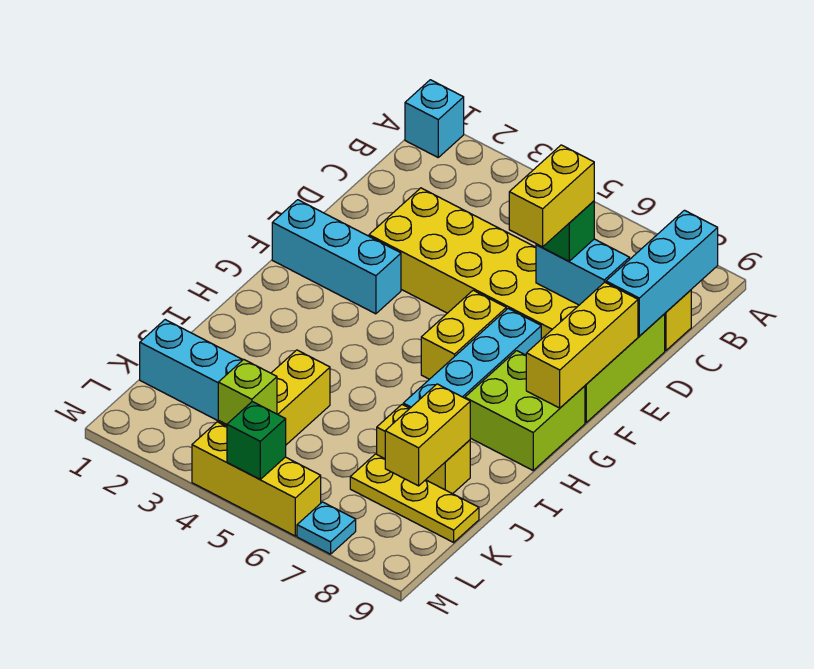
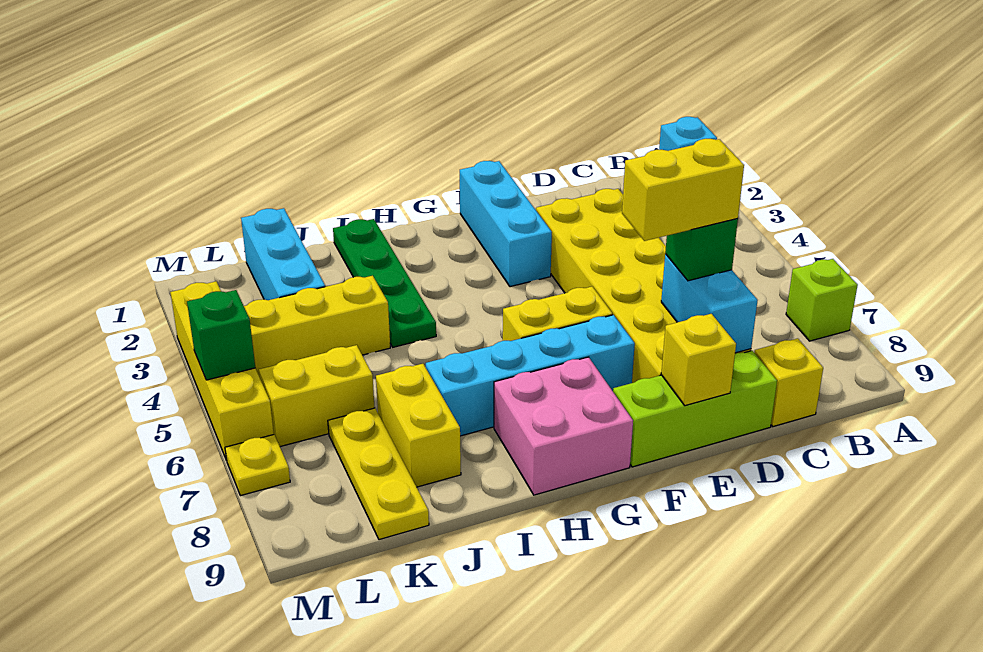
cyan 1x3 brick [606,210,718,336] -> none
yellow 1x3 brick [526,282,638,408] -> yellow 1x1 brick [661,314,736,406]
lime 2x2 brick [465,351,585,470] -> pink 2x2 brick [494,357,633,495]
none -> green 1x4 plate [333,219,436,347]
yellow 1x2 brick [385,384,470,486] -> yellow 1x2 brick moved to [259,345,375,447]
lime 1x1 brick [218,359,277,425] -> lime 1x1 brick moved to [786,259,858,341]
yellow 1x3 brick [192,422,321,536] -> yellow 1x4 brick [170,281,274,460]
cyan 1x1 plate [297,502,356,554] -> yellow 1x1 plate [225,435,290,496]

